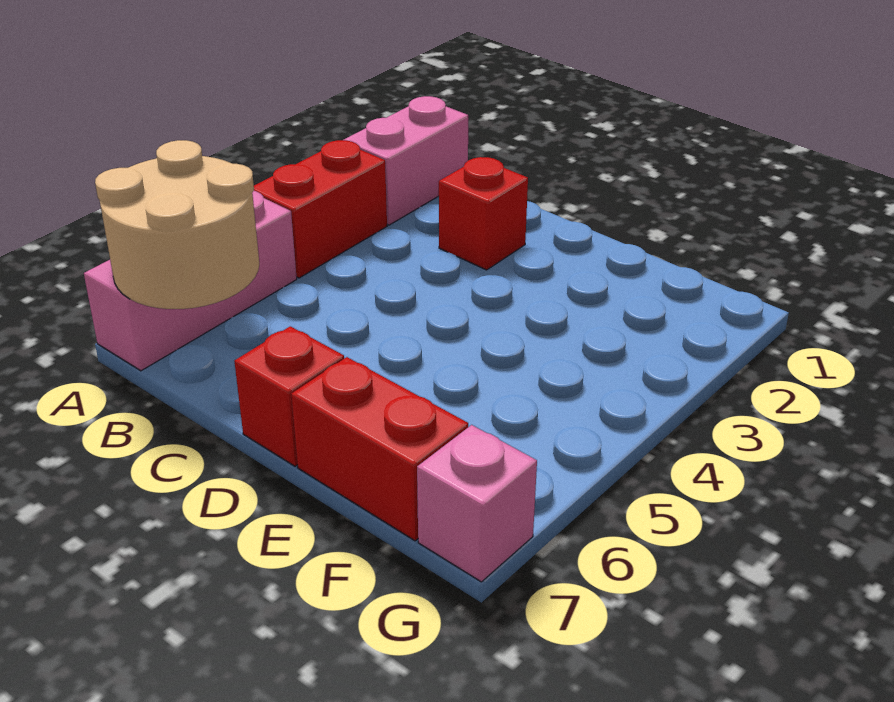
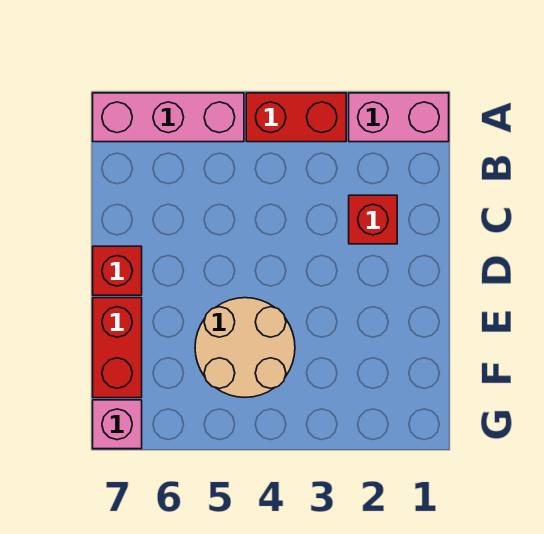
tan 2x2 round brick [95,140,259,309] -> tan 2x2 round brick moved to [195,298,295,397]

